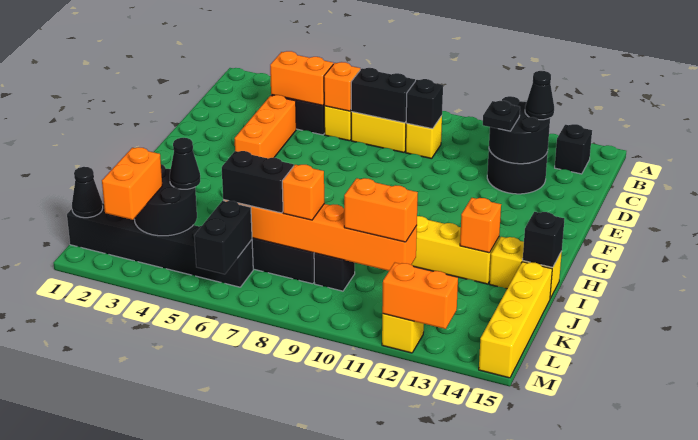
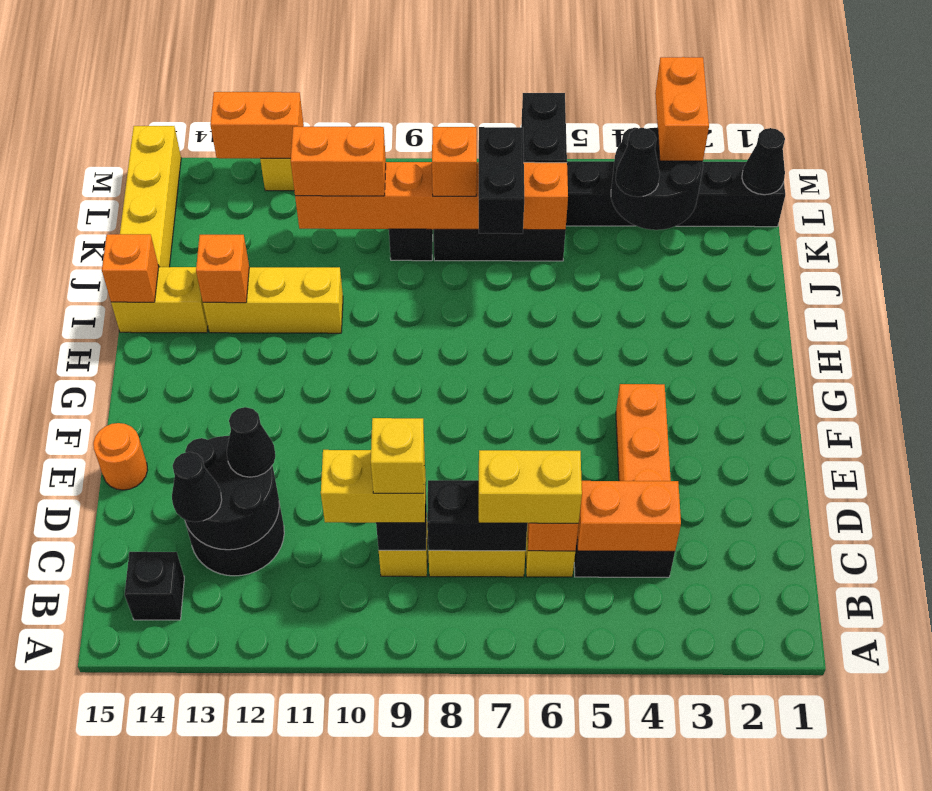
none -> yellow 1x2 brick [479,450,582,523]
none -> yellow 1x2 brick [321,450,426,523]
none -> yellow 1x1 brick [371,418,424,493]
black 1x1 plate [483,101,520,131] -> black 1x1 cone [227,407,275,477]
none -> orange 1x1 round brick [93,423,148,490]
black 1x1 brick [523,212,564,267] -> orange 1x1 brick [102,234,159,302]
black 1x2 brick [222,151,294,213] -> black 1x2 brick turned to [478,127,524,234]

